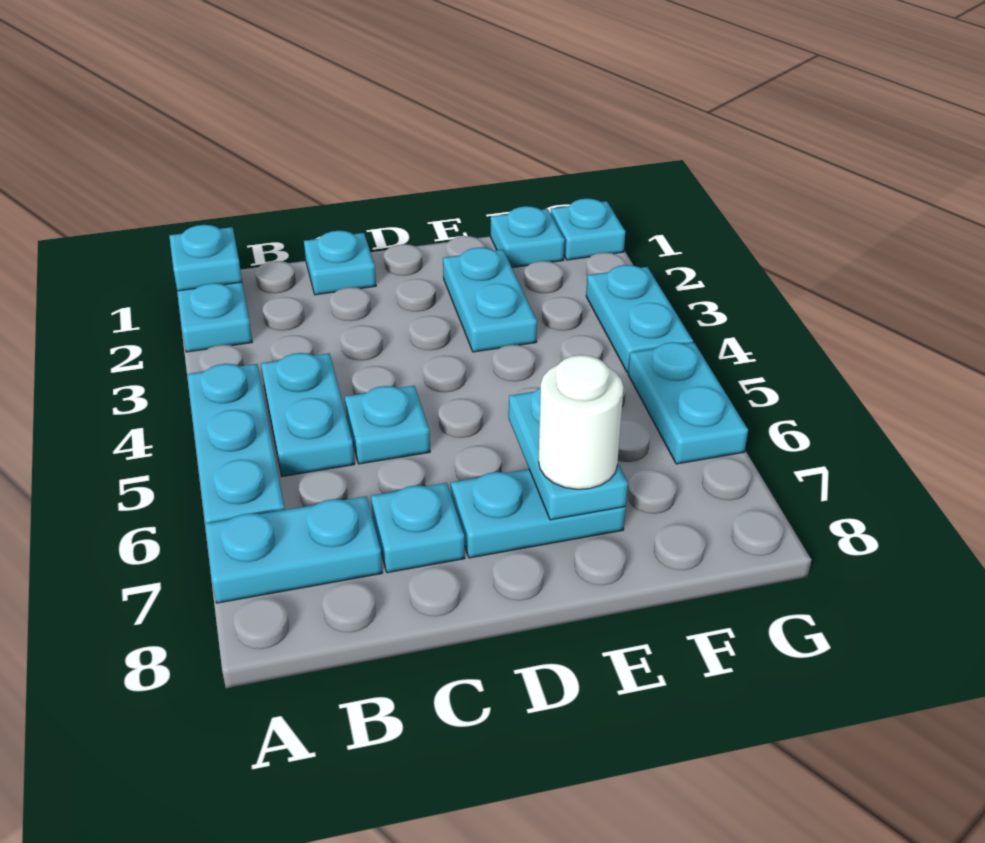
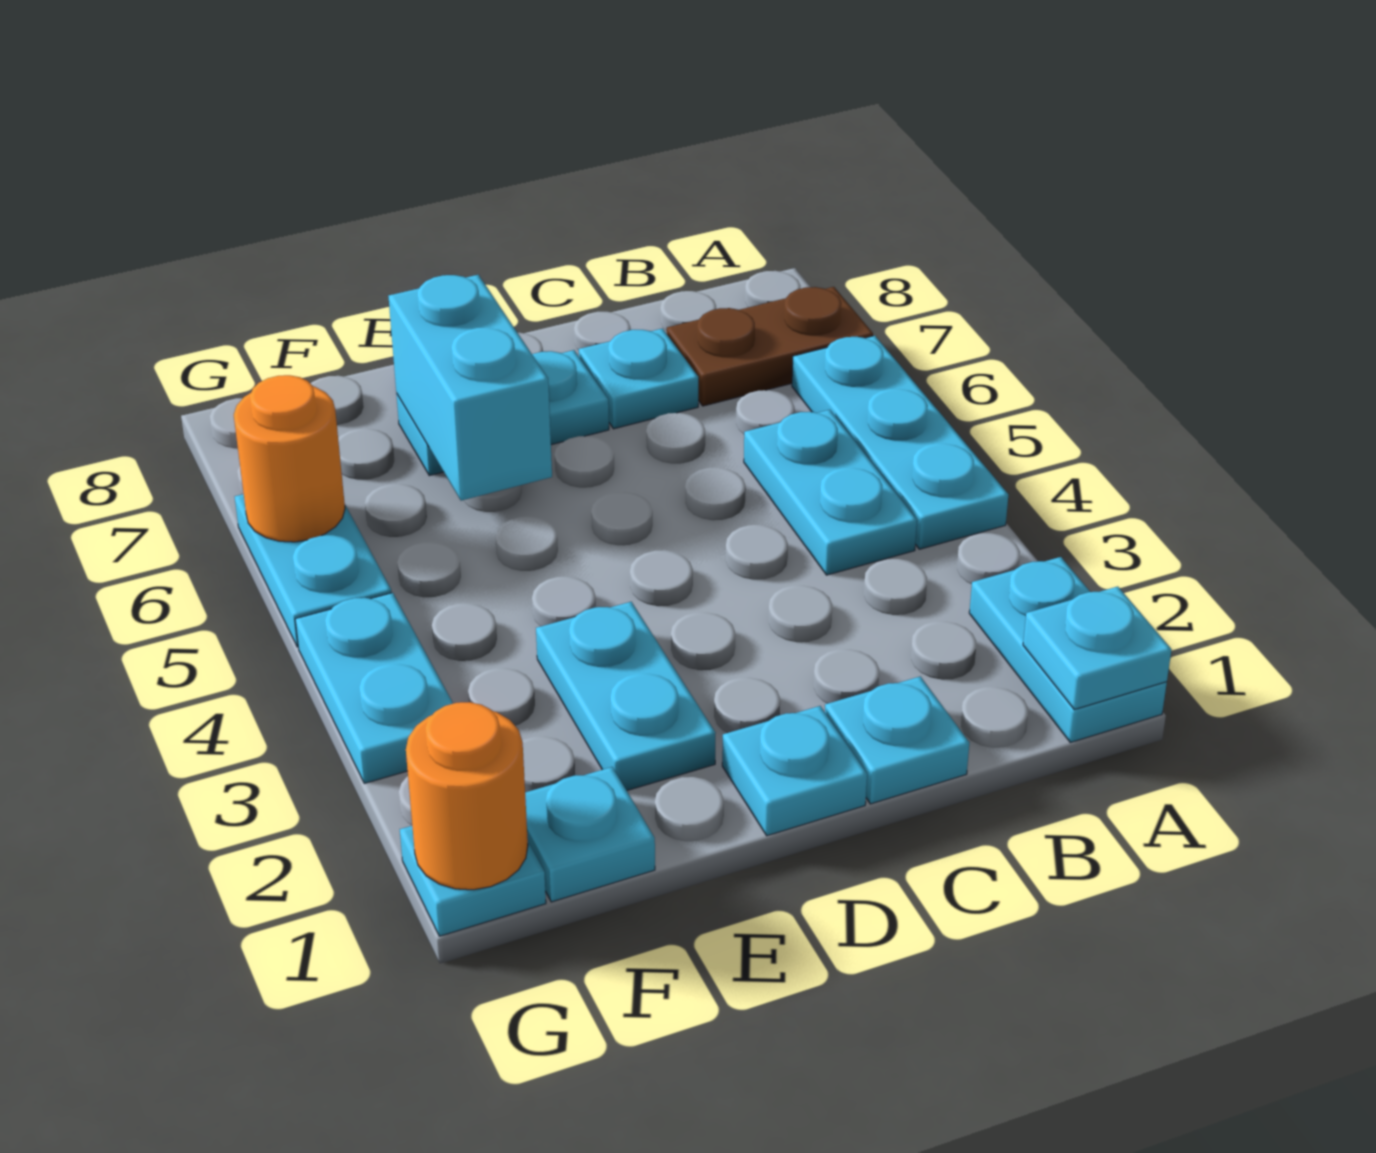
cyan 1x2 plate [205,496,383,603] -> brown 1x2 plate [667,287,873,406]
cyan 1x1 plate [345,386,430,464] -> cyan 1x1 plate moved to [722,706,867,836]
cyan 1x2 plate [509,388,628,520] -> cyan 1x2 brick [388,275,552,501]
white 1x1 round brick [539,355,624,489] -> none
none -> orange 1x1 round brick [406,702,528,890]
none -> orange 1x1 round brick [234,375,345,542]

